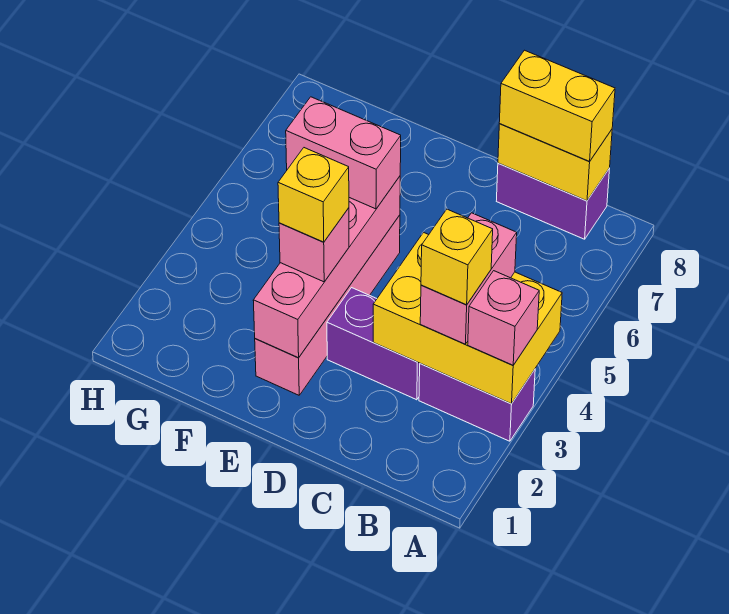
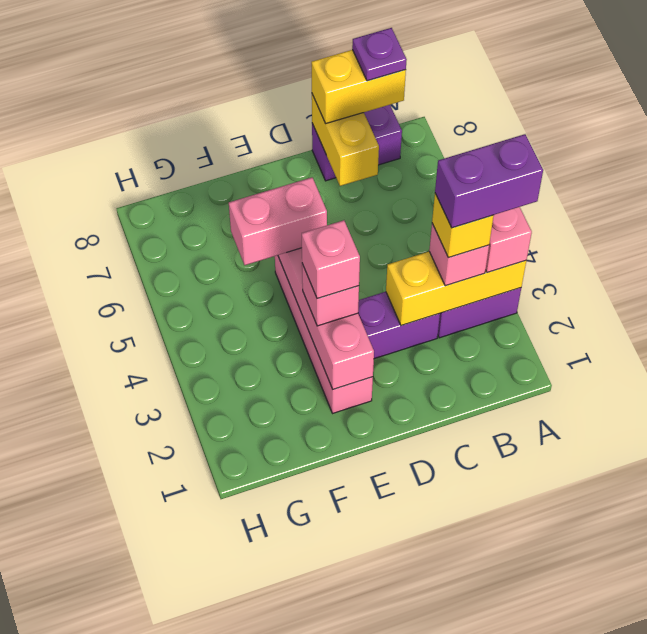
yellow 2x3 brick [373,232,562,404] -> yellow 1x3 brick [386,252,526,326]
none -> purple 1x2 brick [435,134,543,228]
pink 1x2 brick [420,213,517,344] -> pink 1x1 brick [429,224,489,286]
yellow 1x2 brick [498,124,612,201] -> yellow 1x2 brick turned to [312,94,379,186]
none -> purple 1x1 plate [352,28,407,81]
yellow 1x1 brick [278,148,349,242] -> pink 1x1 brick [302,220,360,299]

